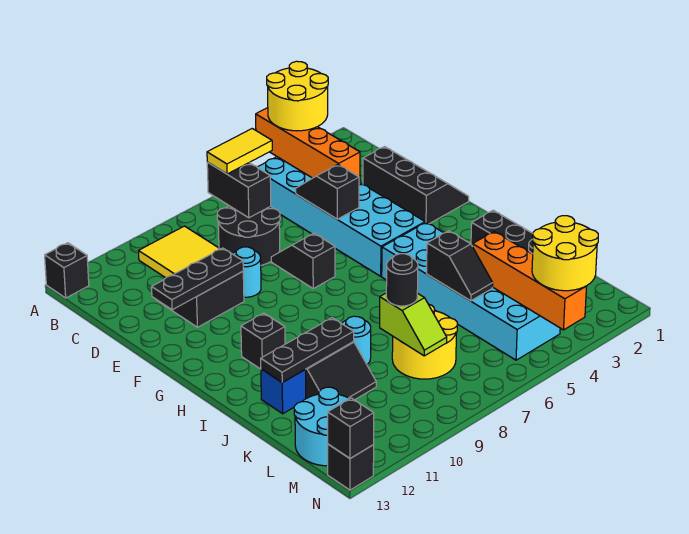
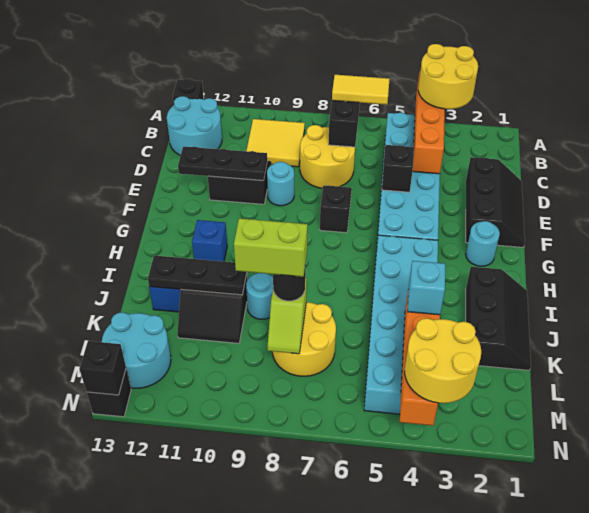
none -> cyan 2x2 round brick [167,96,222,156]
black 2x2 round brick [217,206,280,265] -> yellow 2x2 round brick [300,125,355,188]
none -> cyan 1x1 round brick [466,221,500,266]
black 1x1 brick [241,313,285,369] -> blue 1x1 brick [192,220,227,262]
black 1x2 slope [427,231,493,301] -> none
none -> cyan 1x1 brick [407,261,445,315]
none -> lime 1x2 brick [234,218,308,277]

